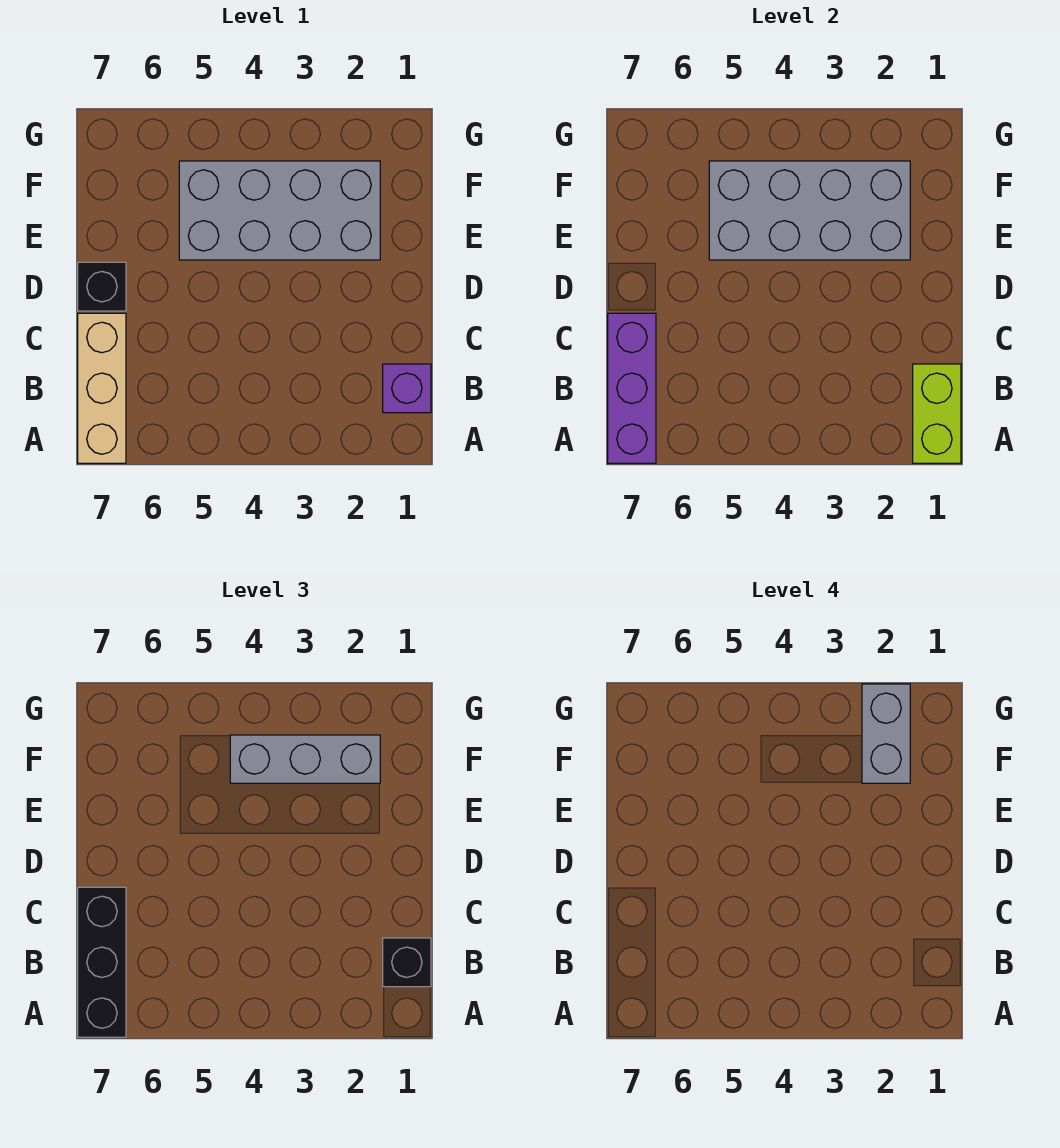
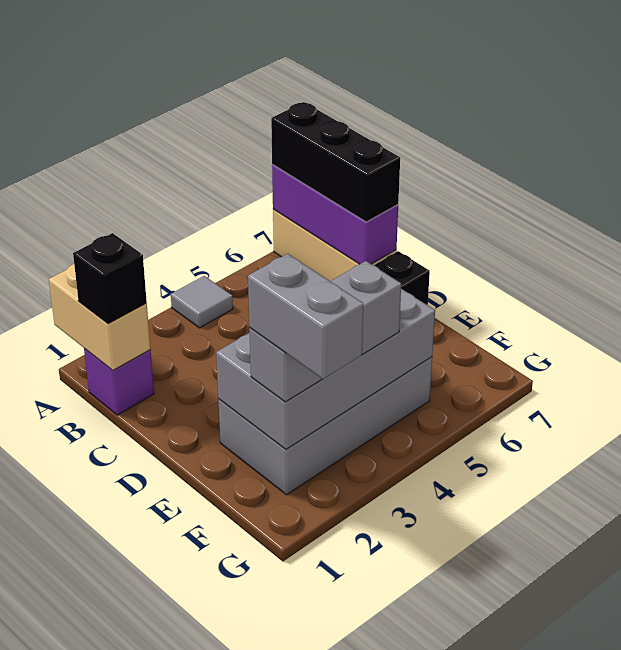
lime 1x2 brick [913,364,961,463] -> tan 1x2 brick [49,264,150,370]
none -> grey 1x1 tile [171,276,233,328]

